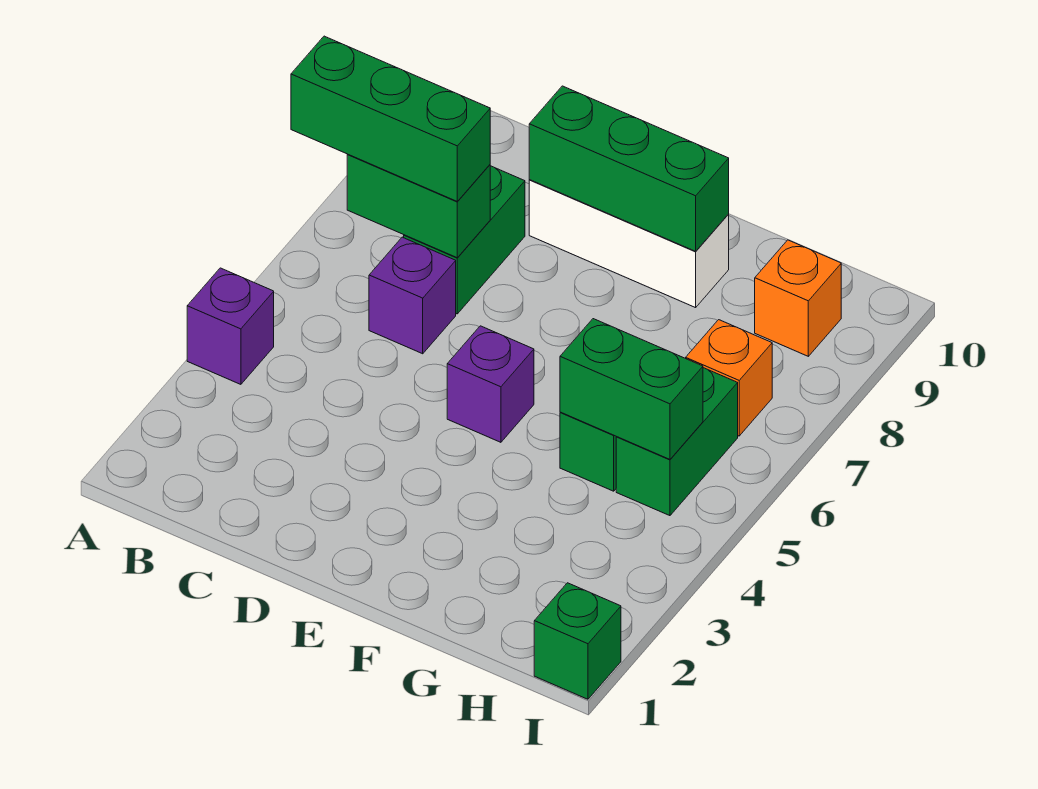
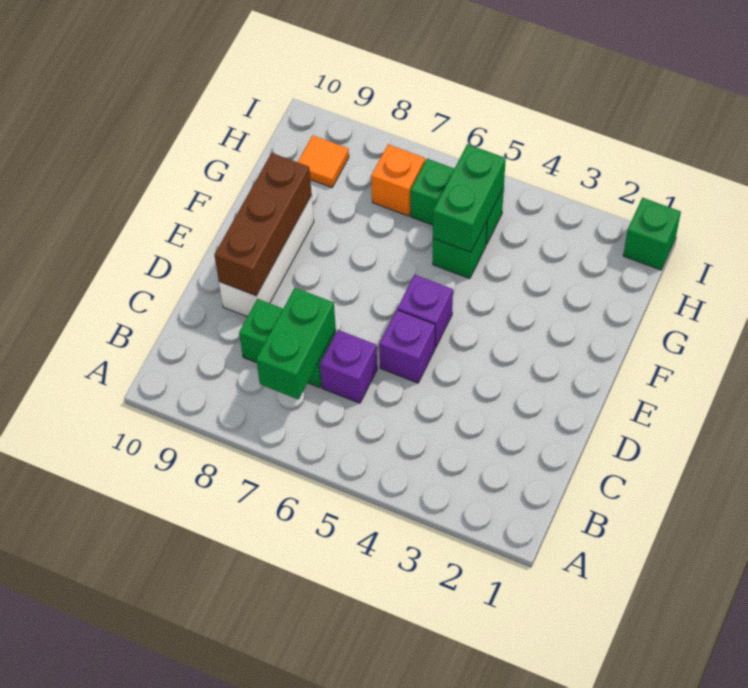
purple 1x1 brick [187,268,274,384] -> purple 1x1 brick moved to [379,310,435,383]
green 1x3 brick [291,36,490,202] -> none
green 1x3 brick [529,86,729,251] -> brown 1x3 brick [214,153,312,296]
orange 1x1 brick [755,240,841,356] -> orange 1x1 tile [298,135,349,188]

